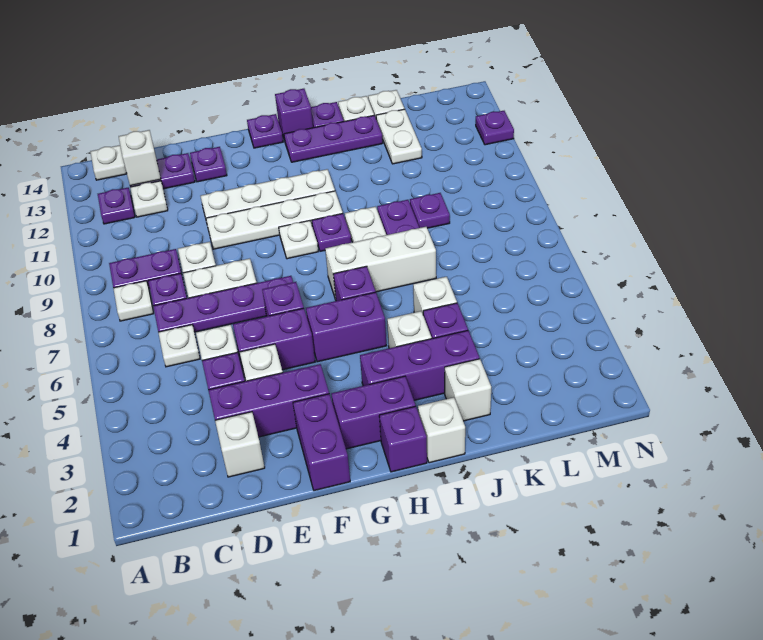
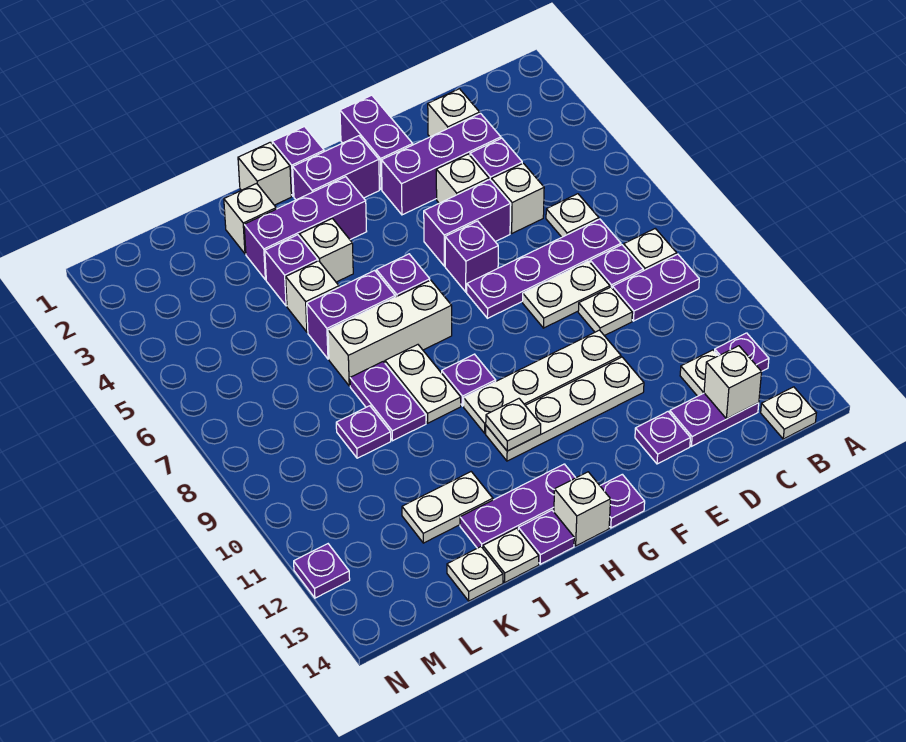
purple 1x2 brick [306,292,386,362] -> purple 1x2 brick moved to [307,270,395,359]
white 1x1 plate [279,221,318,259] -> white 1x1 plate moved to [486,399,541,451]
purple 1x1 brick [275,89,313,141] -> white 1x1 brick [554,472,611,546]
white 1x2 plate [376,109,422,164] -> white 1x2 plate turned to [402,472,493,543]

